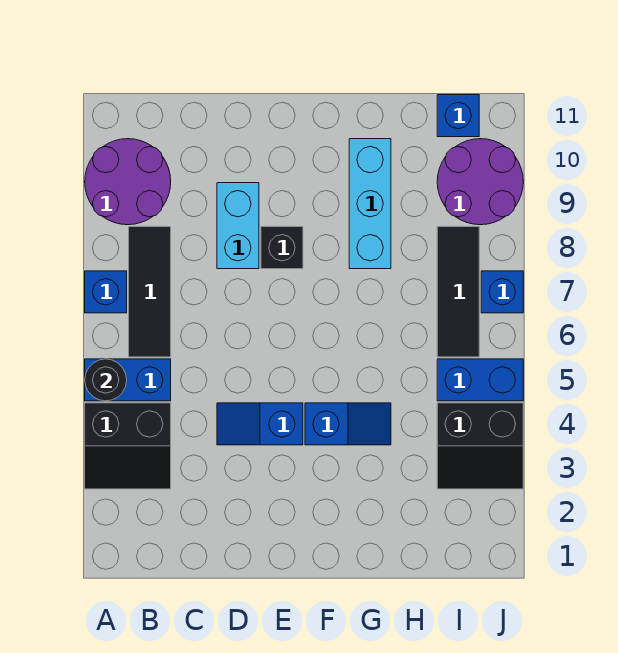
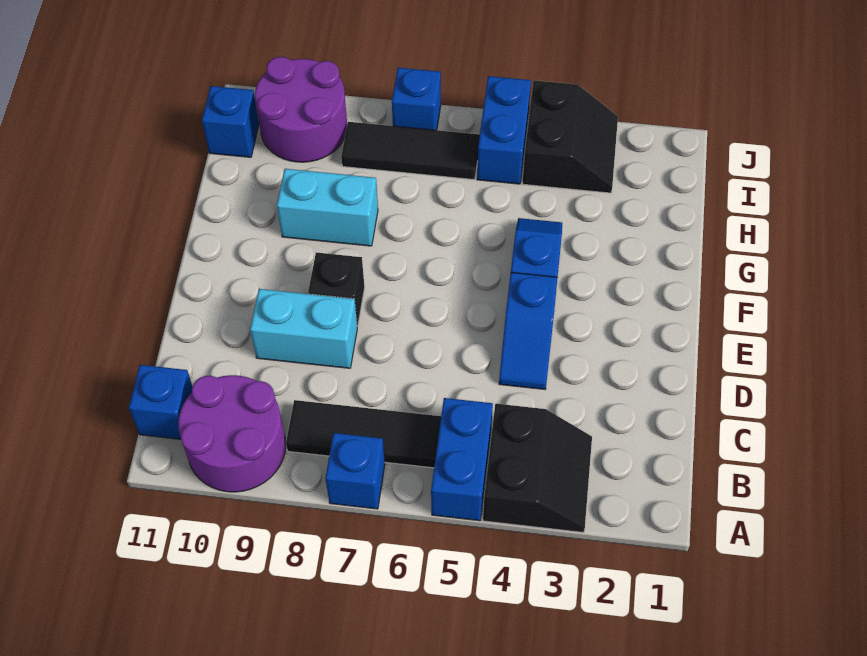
black 1x1 round brick [85,359,127,401] -> none
none -> blue 1x1 brick [129,365,192,439]
cyan 1x3 brick [349,139,391,269] -> cyan 1x2 brick [277,169,378,246]

